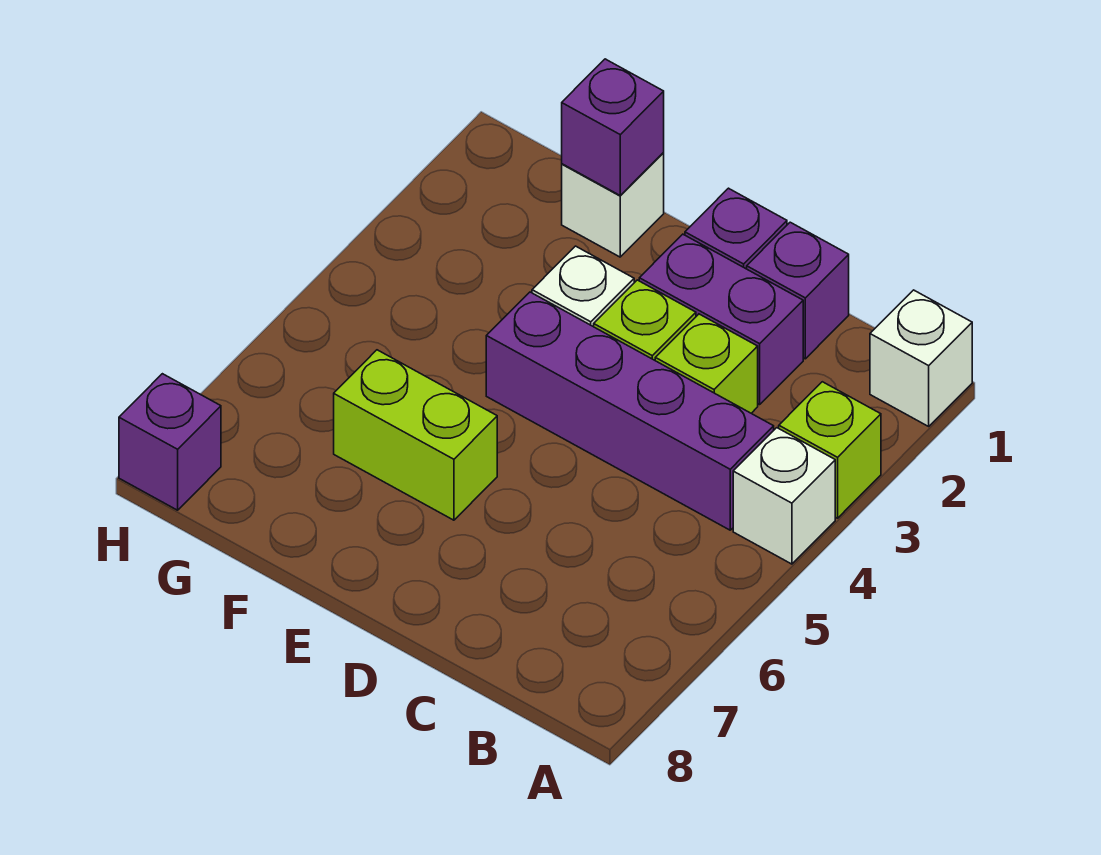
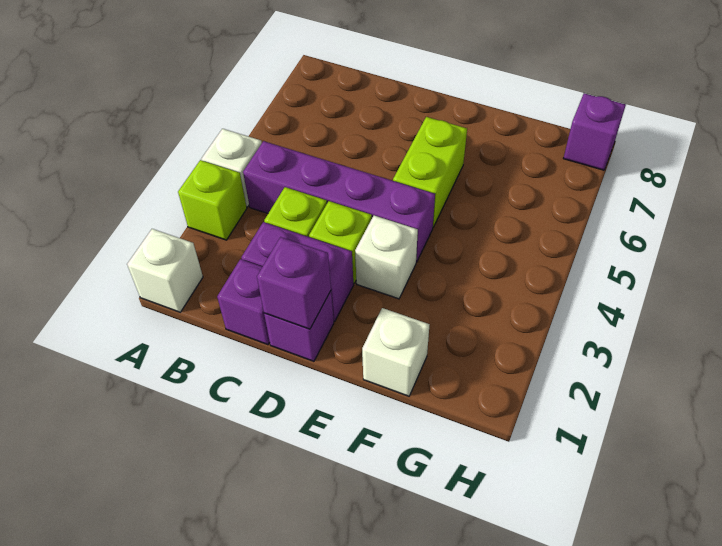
lime 1x2 brick [334,350,497,520] -> lime 1x2 brick turned to [393,117,467,227]
purple 1x1 brick [562,59,664,196] -> purple 1x1 brick moved to [257,237,331,329]

